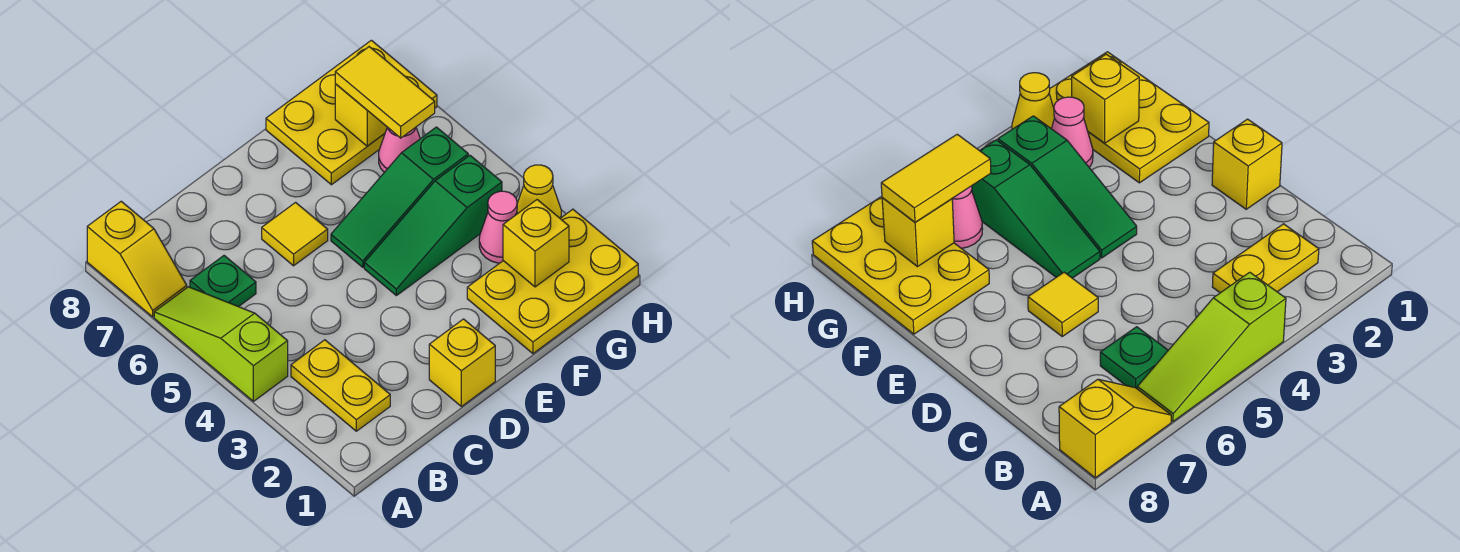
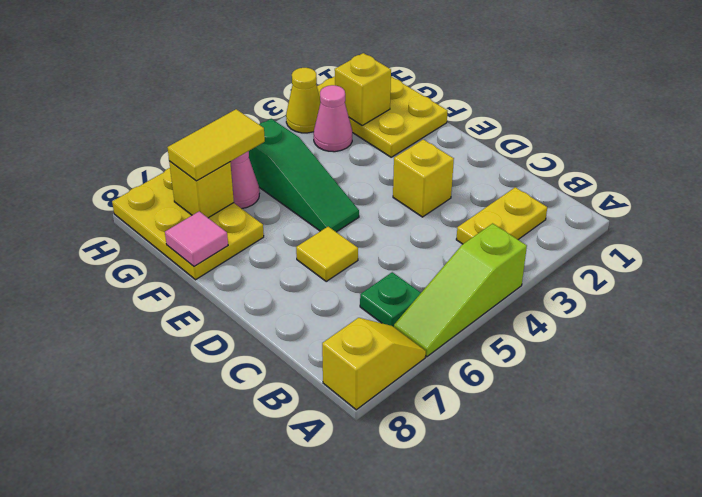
yellow 1x1 brick [429,319,495,406] -> yellow 1x1 brick moved to [393,139,454,217]
green 1x3 slope [364,155,502,296] -> none
none -> pink 1x1 tile [165,211,228,266]

